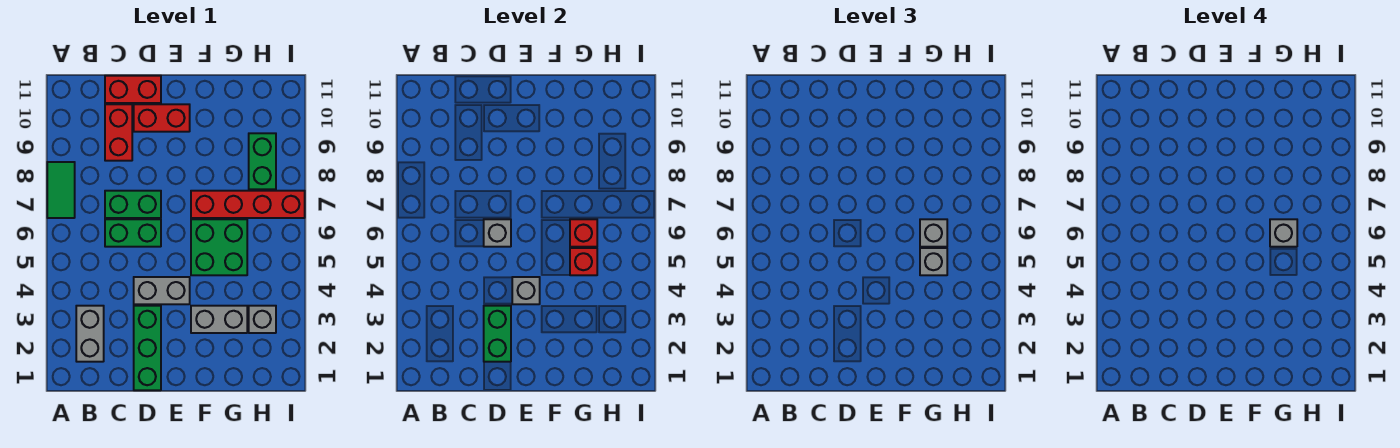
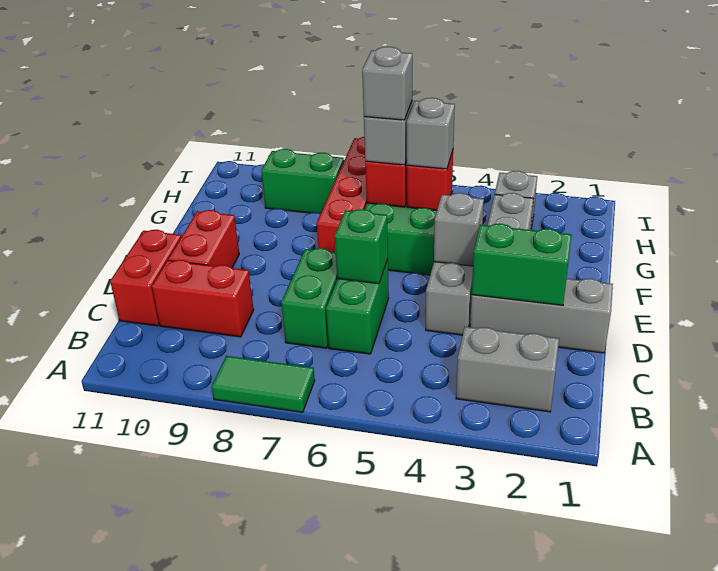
green 1x3 brick [134,306,161,390] -> grey 1x3 brick [470,279,613,353]
grey 1x1 brick [484,219,511,247] -> green 1x1 brick [335,209,388,284]

